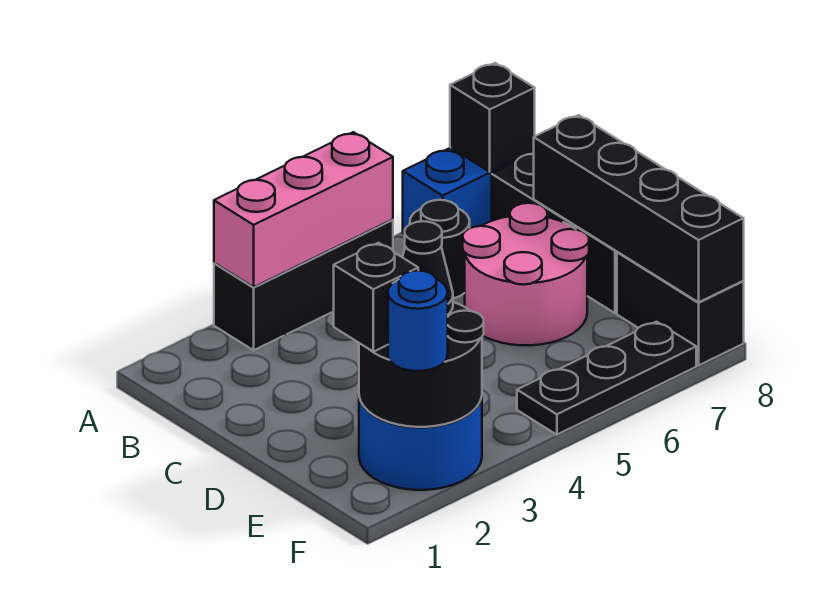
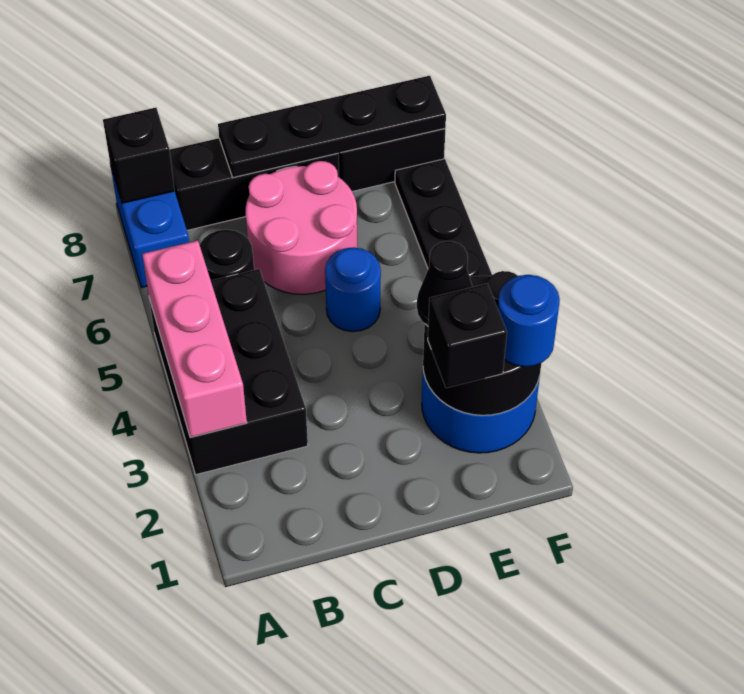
black 1x3 brick [214,220,393,350] -> black 2x3 brick [149,269,308,475]
black 1x4 brick [534,115,744,302] -> black 1x4 plate [218,76,446,178]
none -> blue 1x1 round brick [325,247,381,332]

